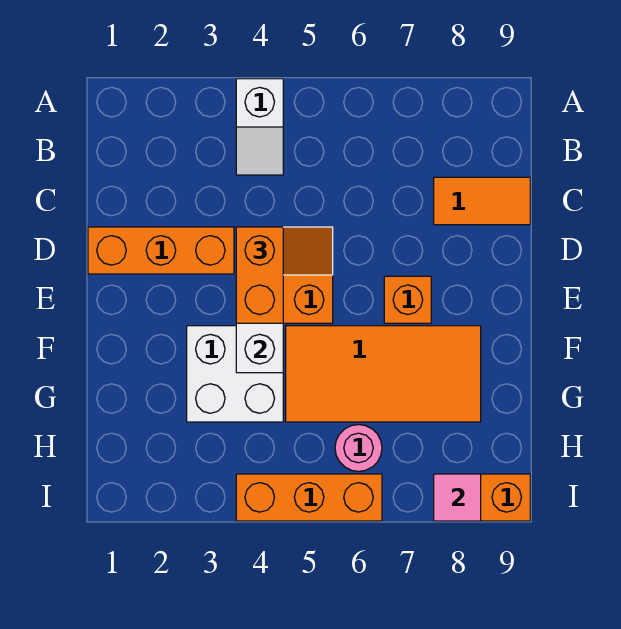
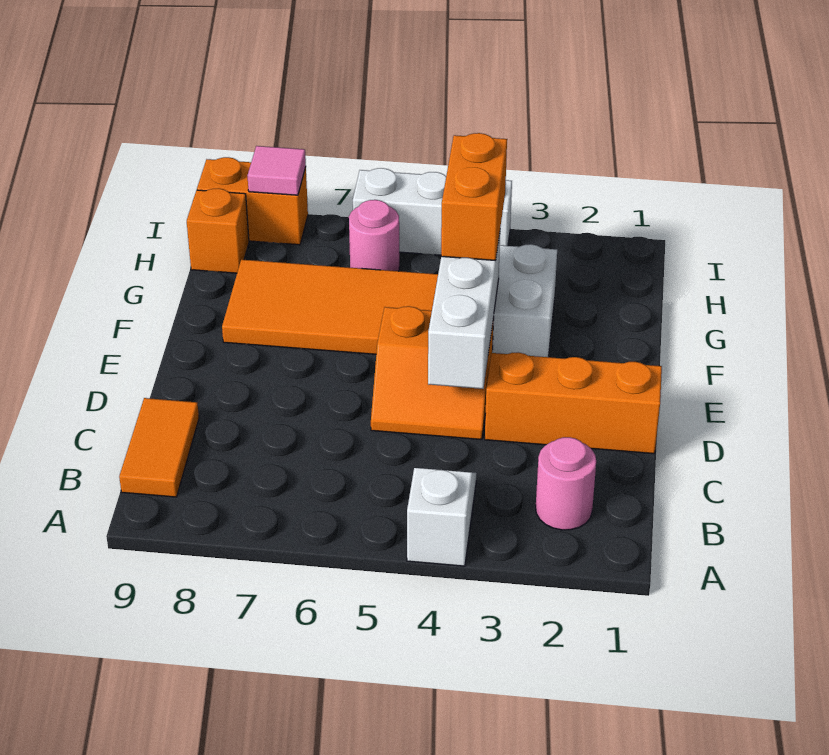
none -> pink 1x1 round brick [536,437,596,530]
orange 1x2 tile [434,177,530,225] -> orange 1x2 tile turned to [119,398,199,497]
orange 1x2 brick [236,227,283,323] -> orange 1x2 brick moved to [441,133,507,261]
orange 1x1 brick [384,276,431,323] -> orange 1x1 brick moved to [187,188,249,273]
orange 1x3 brick [236,474,382,521] -> white 1x3 brick [353,168,512,255]

